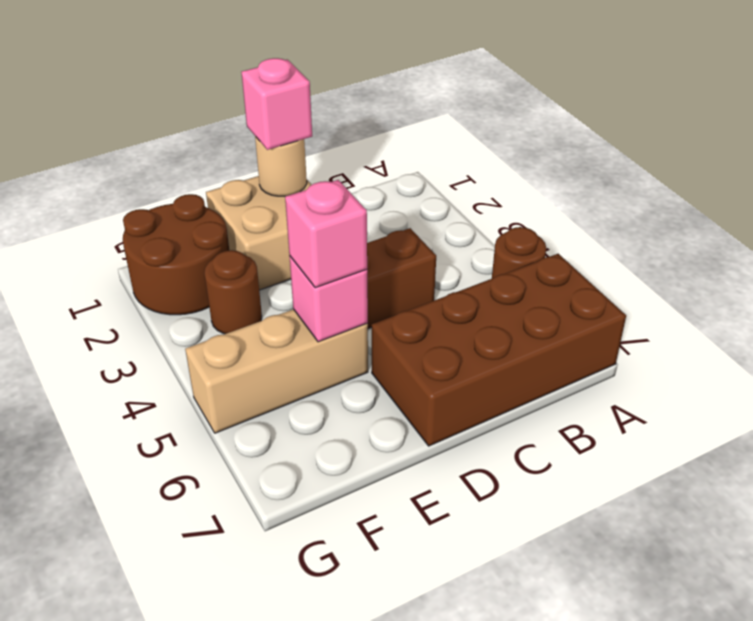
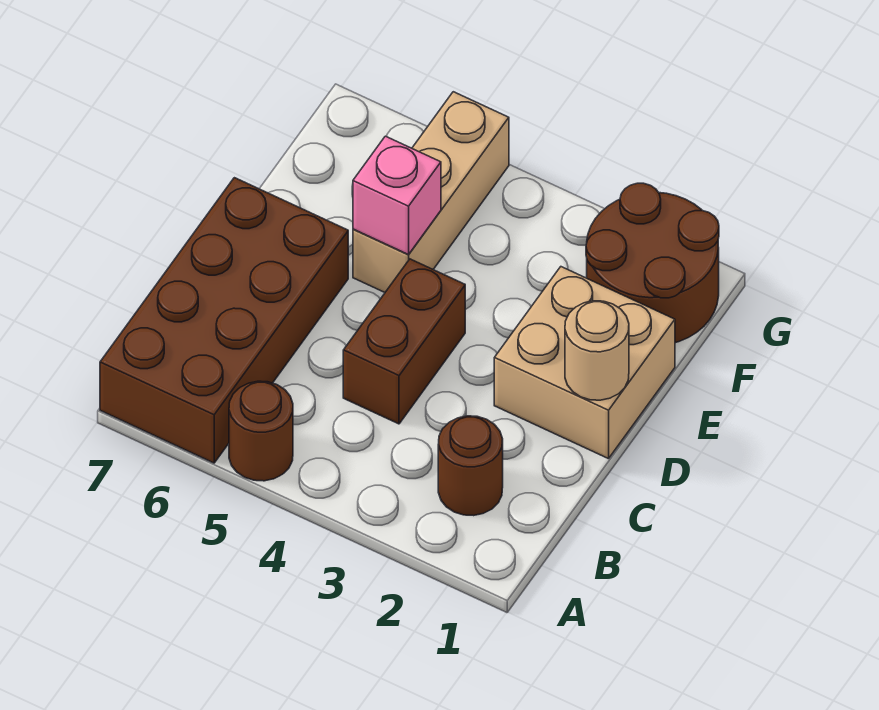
pink 1x1 brick [241,58,312,150] -> none
pink 1x1 brick [285,180,367,288] -> none
brown 1x1 round brick [204,250,262,334] -> brown 1x1 round brick moved to [438,416,503,516]

